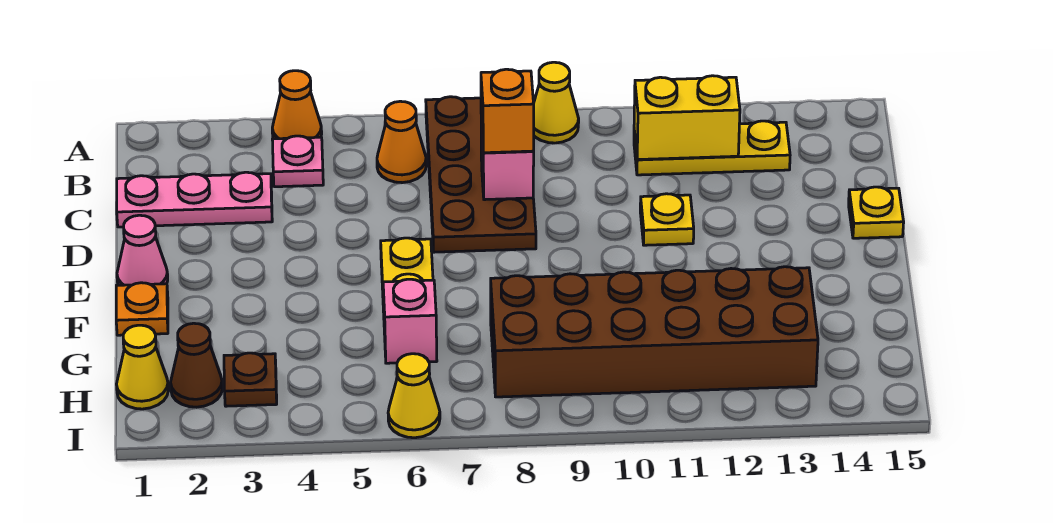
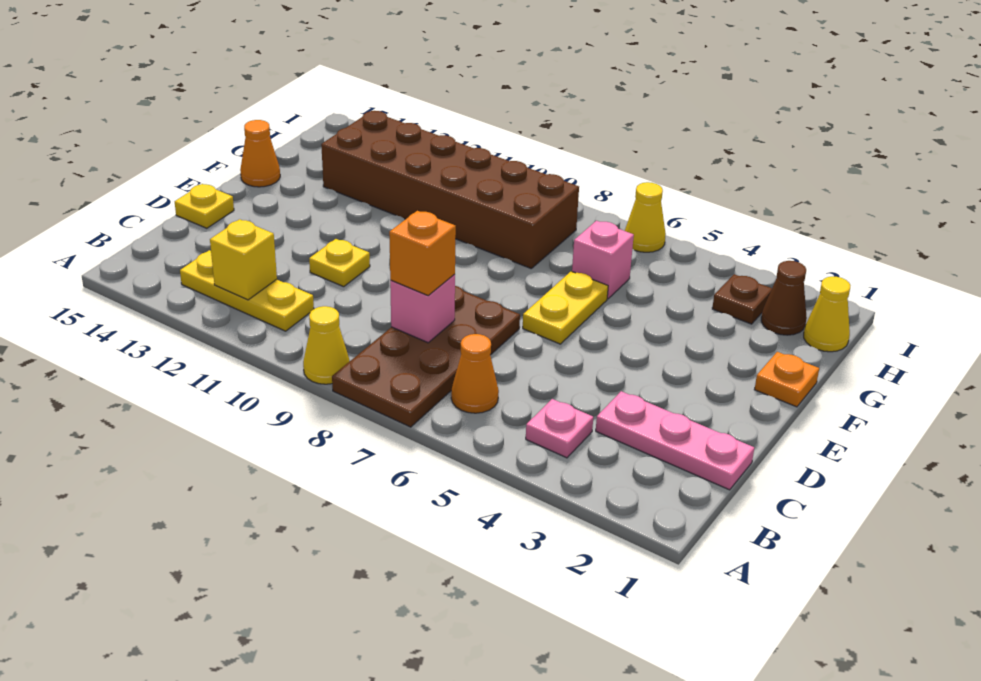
orange 1x1 cone [272,71,322,139] -> orange 1x1 cone moved to [240,120,280,187]
yellow 1x2 brick [634,76,740,160] -> yellow 1x1 brick [210,219,277,300]
pink 1x1 cone [117,215,168,285] -> none

